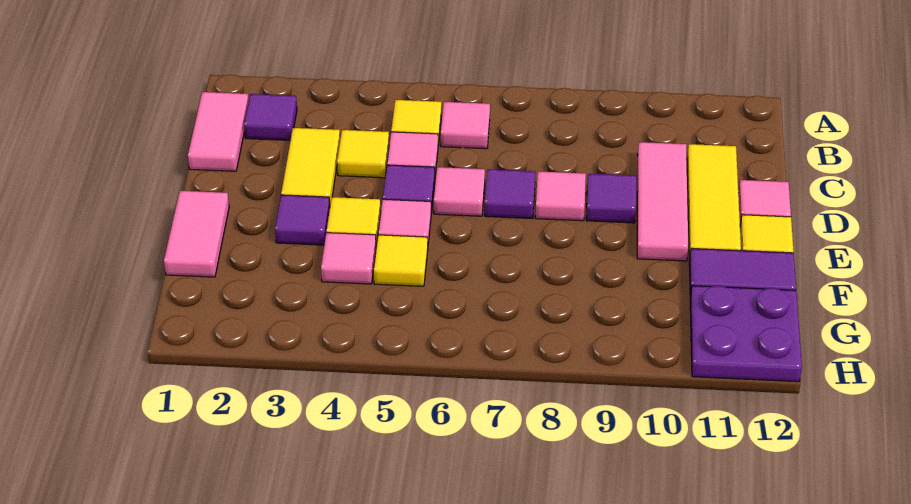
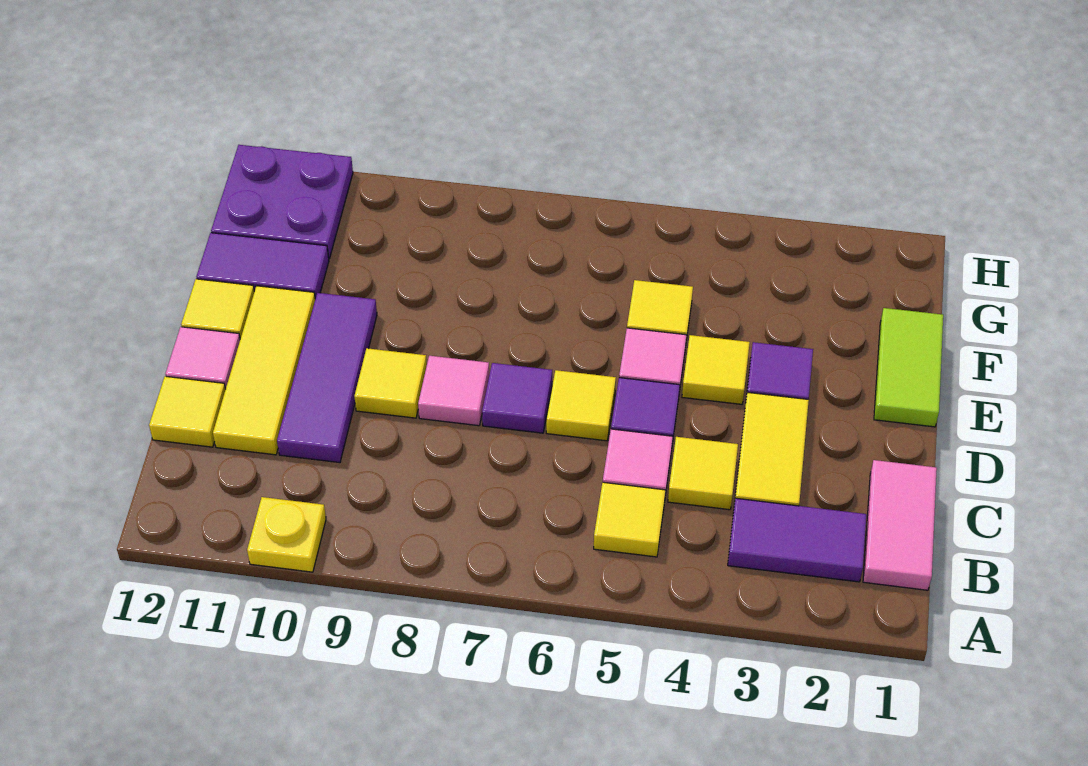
none -> yellow 1x1 plate [247,497,326,572]
purple 1x1 tile [244,94,297,140] -> purple 1x2 tile [728,498,866,582]
pink 1x1 tile [441,102,490,149] -> none
pink 1x3 tile [637,142,688,261] -> purple 1x3 tile [277,293,377,463]
none -> yellow 1x1 tile [149,376,226,447]
pink 1x1 tile [434,167,485,216] -> yellow 1x1 tile [546,370,616,441]
purple 1x1 tile [586,174,636,223] -> yellow 1x1 tile [354,348,427,418]
pink 1x2 tile [164,191,229,277] -> lime 1x2 tile [874,308,943,427]
pink 1x1 tile [321,233,376,284] -> none

